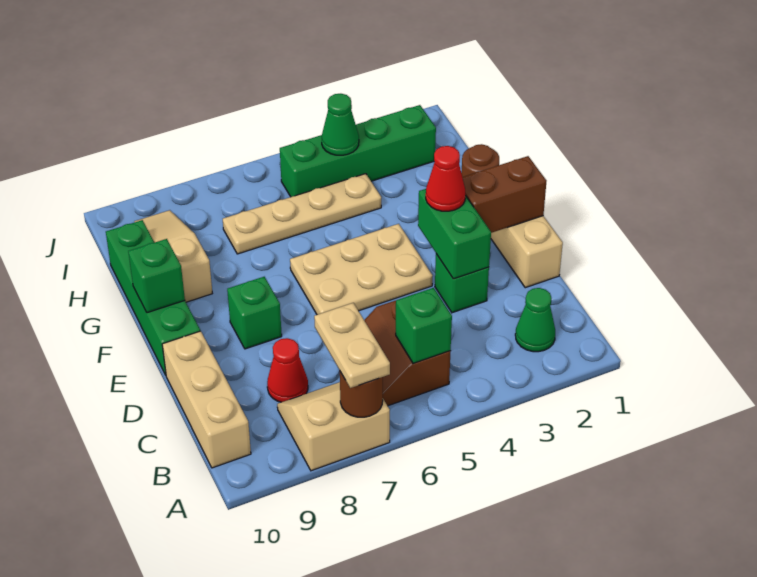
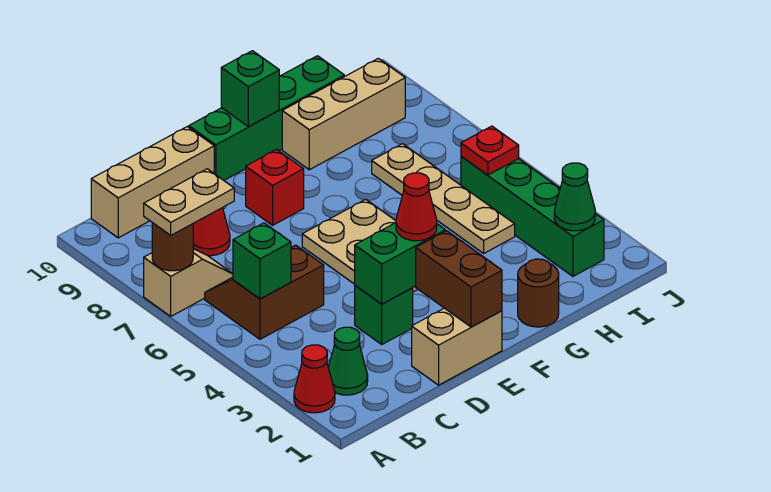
none -> red 1x1 cone [294,345,335,413]
tan 2x2 slope [277,382,390,471] -> tan 1x2 slope [144,249,233,316]
green 1x1 brick [227,277,282,349] -> red 1x1 brick [246,150,304,225]
tan 1x3 slope [134,210,212,302] -> tan 1x3 brick [282,58,405,170]
green 1x1 cone [322,94,359,155] -> green 1x1 cone moved to [554,163,595,231]
none -> red 1x1 plate [461,126,519,175]

